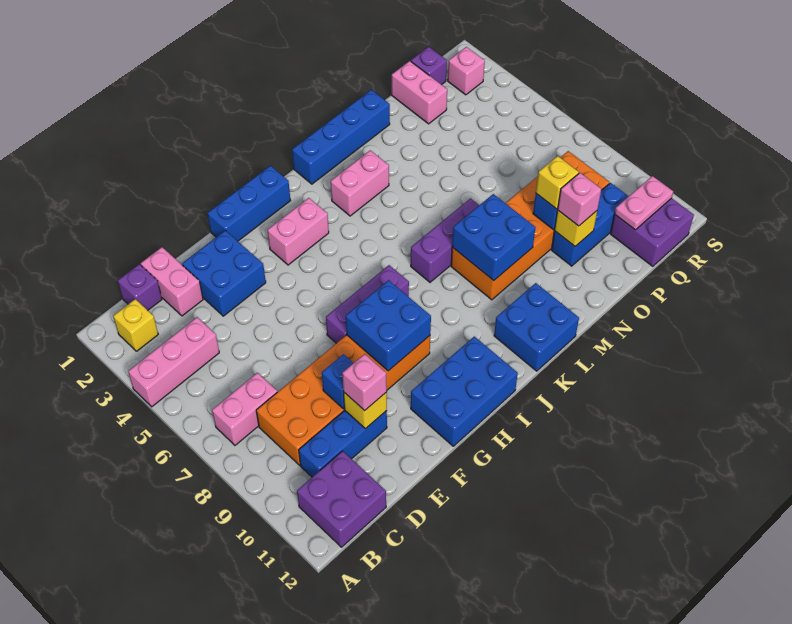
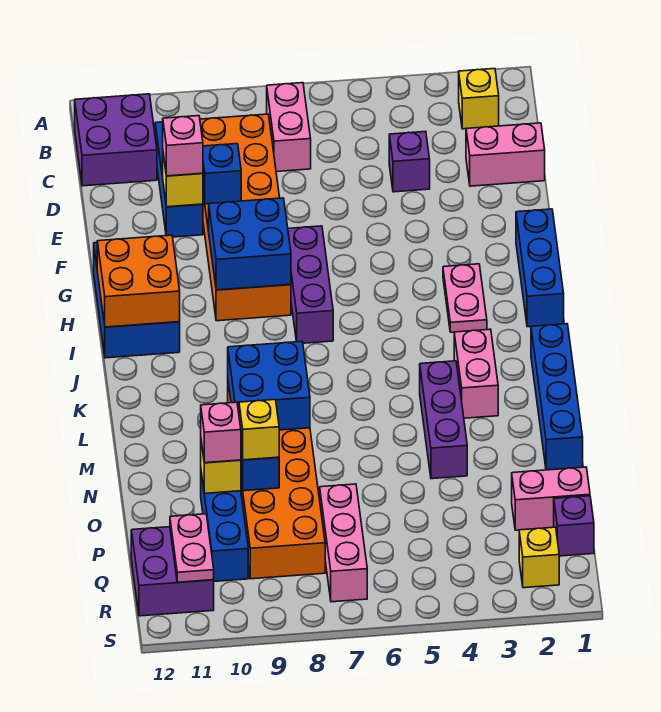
pink 1x3 brick [128,317,219,407] -> pink 1x3 brick moved to [320,484,367,602]
purple 1x1 brick [118,264,162,310] -> purple 1x1 brick moved to [389,132,430,192]
blue 2x2 brick [182,230,266,316] -> none
pink 1x2 brick [267,198,329,265] -> pink 1x2 plate [443,264,487,332]
none -> orange 2x2 brick [97,235,180,327]
purple 1x3 brick [411,199,479,282] -> purple 1x3 brick moved to [420,361,467,479]
blue 2x2 brick [494,283,579,371] -> none
pink 1x1 brick [448,47,485,95] -> yellow 1x1 brick [519,527,559,588]

